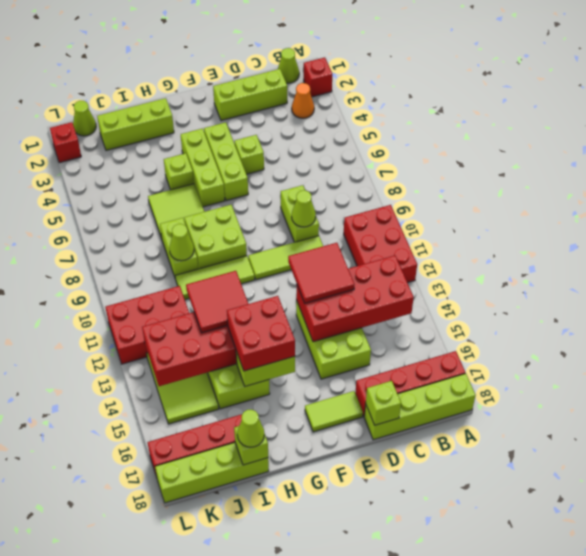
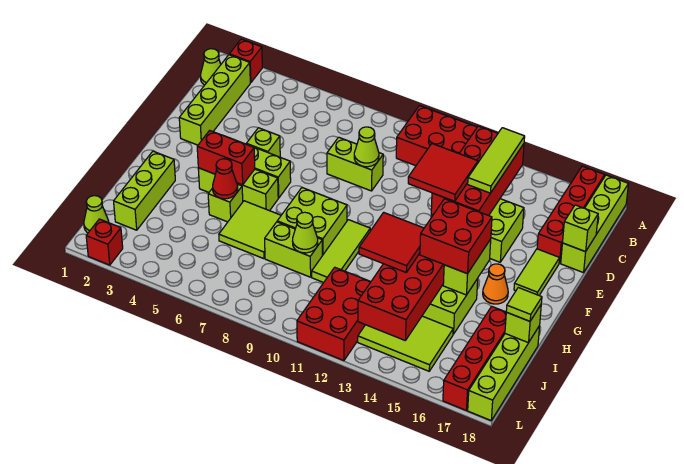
orange 1x1 cone [292,83,314,118] -> orange 1x1 cone moved to [483,264,508,304]
lime 1x3 brick [213,69,287,121] -> lime 1x4 brick [179,55,250,145]
lime 1x3 tile [248,236,323,280] -> lime 1x3 tile moved to [468,128,525,193]
none -> red 1x2 brick [197,131,255,185]
none -> red 1x1 cone [213,159,238,199]
lime 1x1 cone [237,410,264,447] -> lime 1x1 tile [506,288,542,321]

